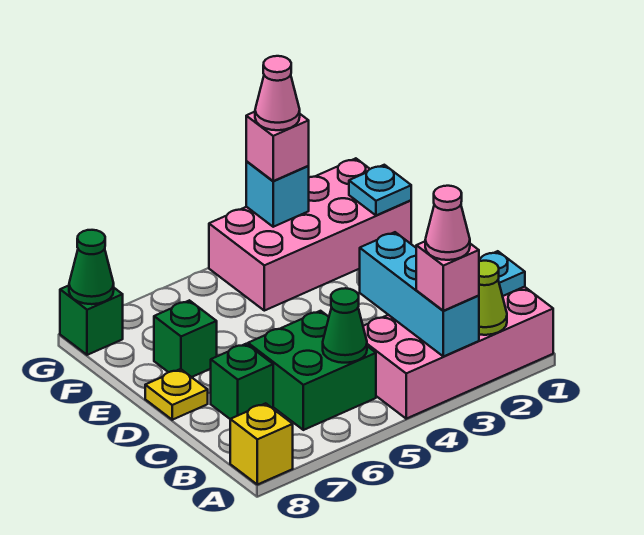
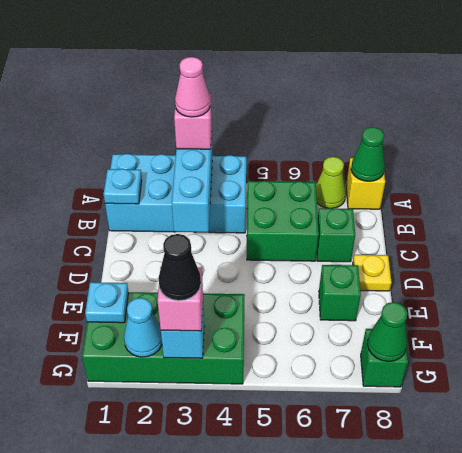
pink 2x4 brick [363,287,553,419] -> cyan 2x4 brick [105,154,246,233]
lime 1x1 cone [479,261,507,335] -> lime 1x1 cone moved to [316,157,346,208]
green 1x1 cone [323,288,367,363] -> green 1x1 cone moved to [351,127,385,181]
pink 2x4 brick [209,158,411,311] -> green 2x4 brick [82,292,245,384]
none -> cyan 1x1 cone [124,298,162,357]
pink 1x1 cone [255,56,300,130] -> black 1x1 cone [159,234,201,301]

